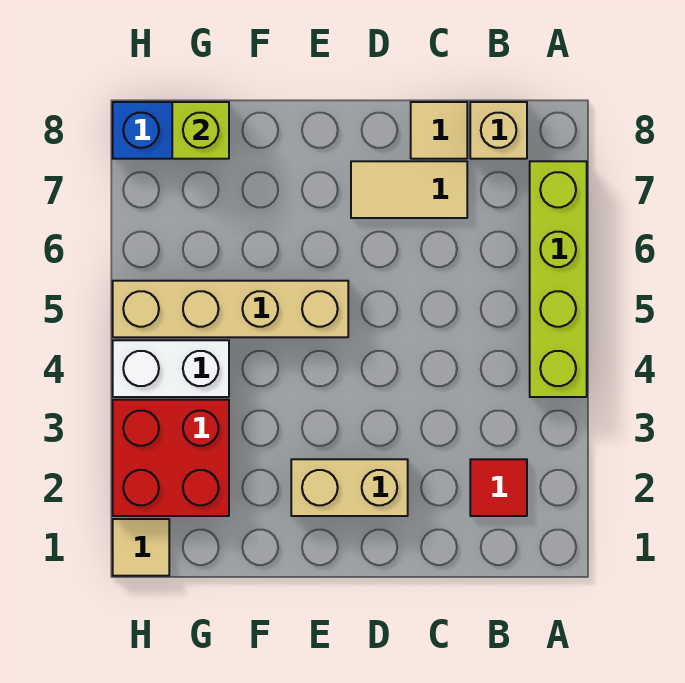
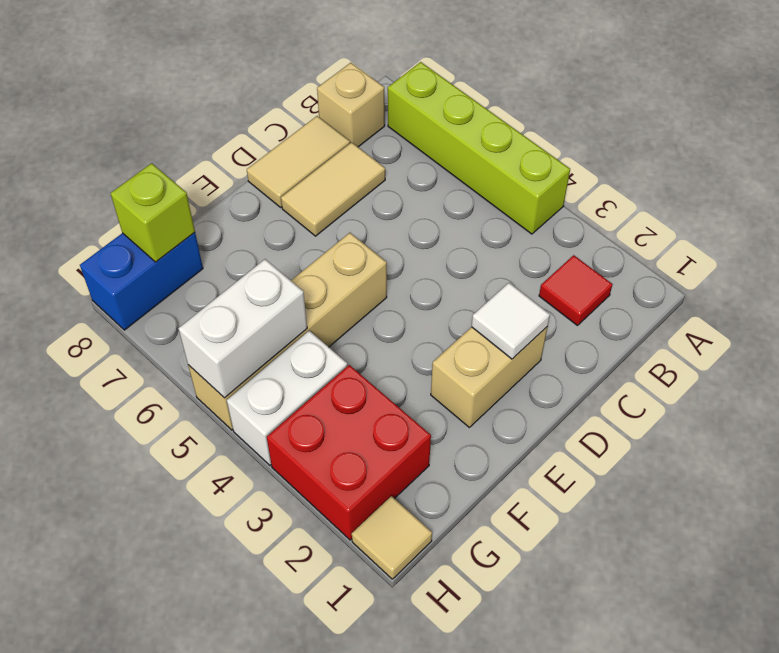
tan 1x1 tile [411,102,467,159] -> tan 1x2 tile [247,116,350,207]
none -> white 1x1 tile [472,283,550,359]
none -> white 1x2 brick [179,259,307,398]

